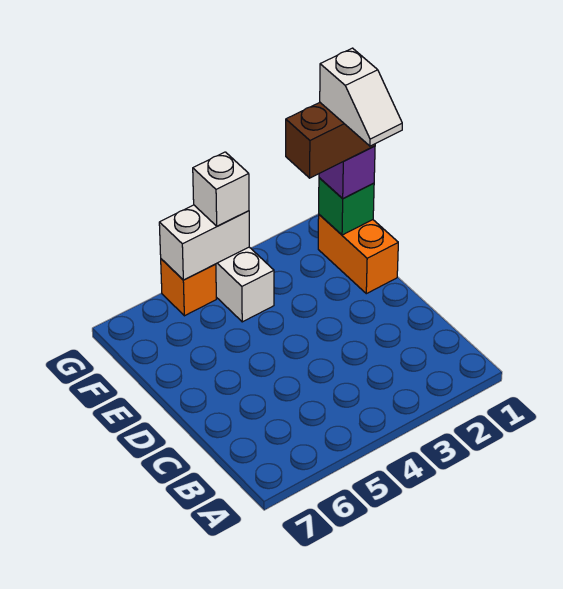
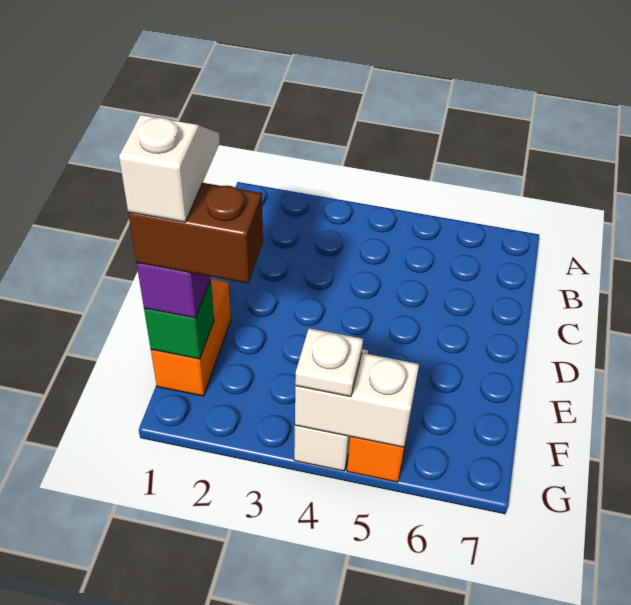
white 1x1 brick [193,152,249,226] -> white 1x1 plate [295,328,363,397]

